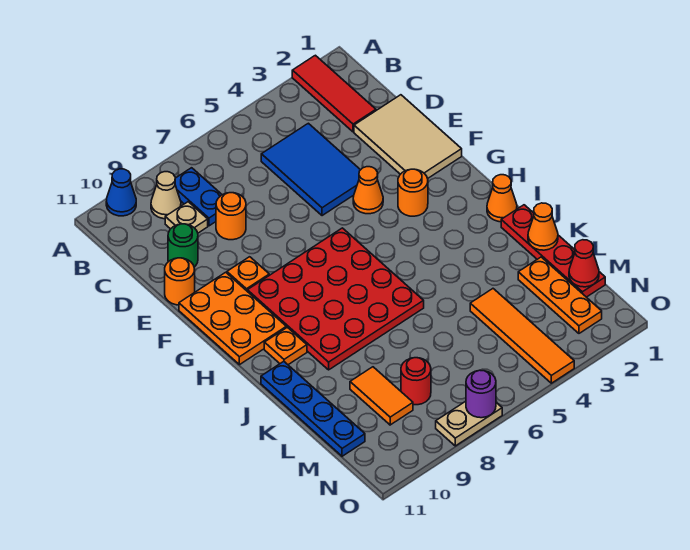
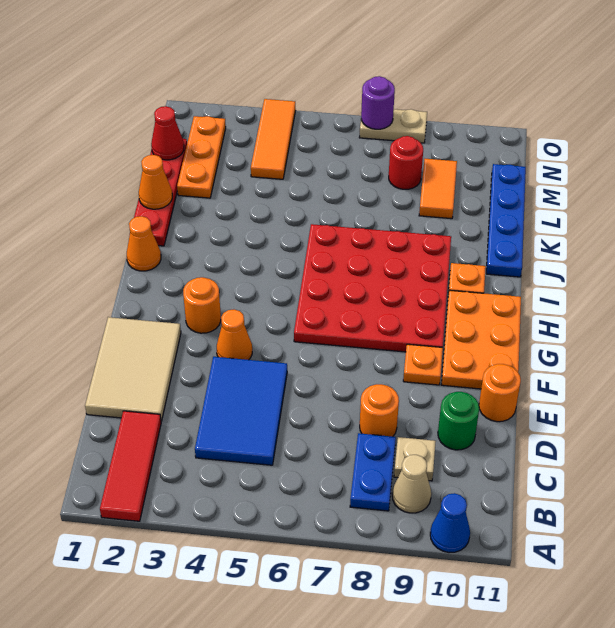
orange 1x4 tile [470,289,574,383] -> orange 1x3 tile [251,99,296,179]

